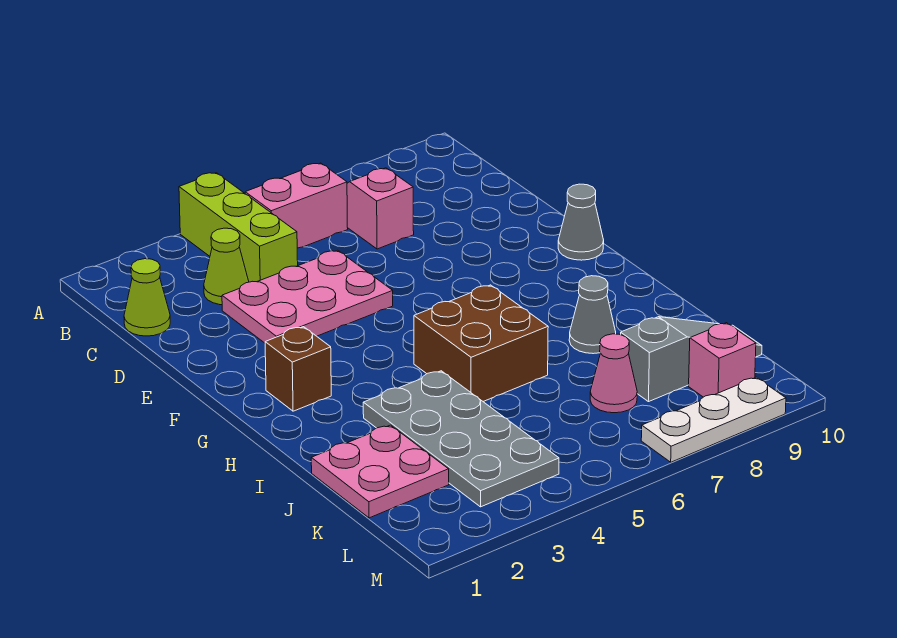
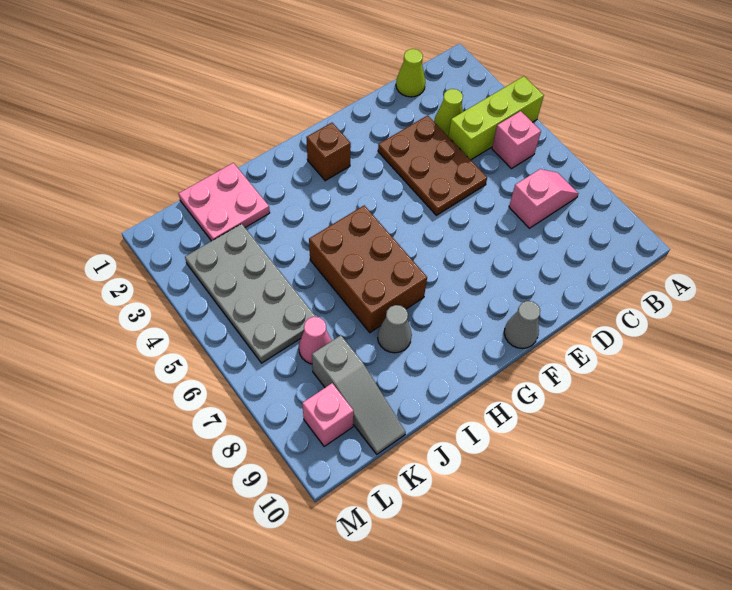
pink 1x2 brick [245,163,348,248] -> pink 1x1 brick [492,111,541,169]
pink 2x3 plate [222,250,393,343] -> brown 2x3 plate [378,115,487,215]
brown 2x2 brick [414,285,548,401] -> brown 2x3 brick [309,205,427,333]
grey 2x4 plate [363,371,559,507] -> grey 2x4 plate turned to [185,224,316,363]
white 1x3 plate [641,377,786,462] -> none

